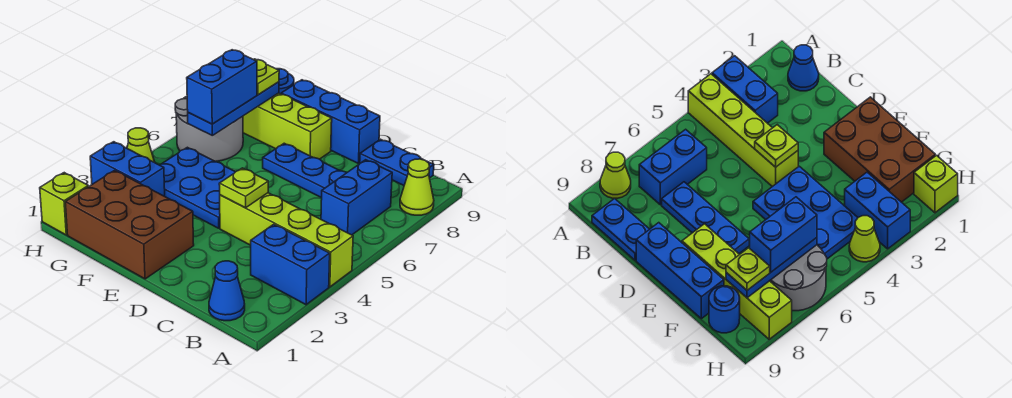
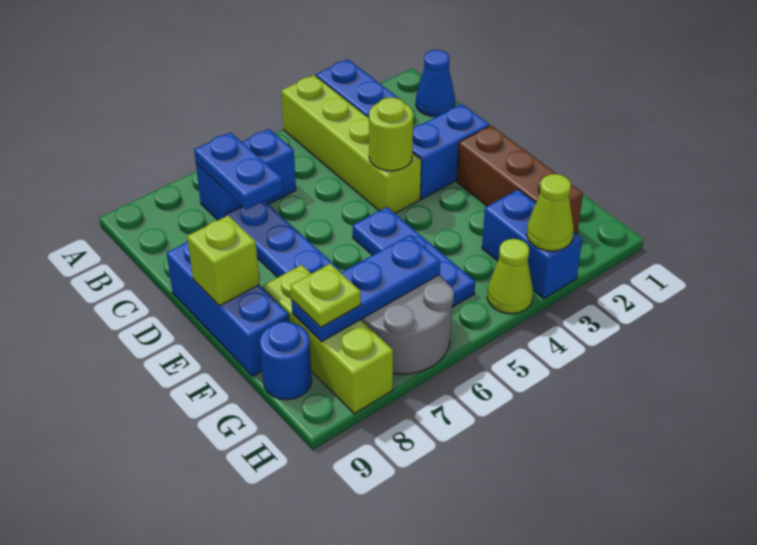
lime 1x1 cone [400,159,434,215] -> lime 1x1 cone moved to [527,174,574,251]
blue 1x2 plate [360,139,434,185] -> blue 1x2 plate moved to [194,132,283,210]
lime 1x1 plate [219,168,268,208] -> lime 1x1 round brick [369,97,413,171]
brown 2x3 brick [65,170,194,279] -> brown 1x3 brick [457,126,583,234]
blue 2x3 plate [160,147,235,228] -> blue 1x3 plate [352,207,475,307]
lime 1x4 brick [243,93,332,159] -> lime 1x3 brick [263,265,393,414]
blue 1x2 brick [187,50,257,124] -> blue 1x2 brick moved to [412,104,490,199]
lime 1x1 brick [40,173,88,235] -> lime 1x1 brick moved to [187,215,259,306]

